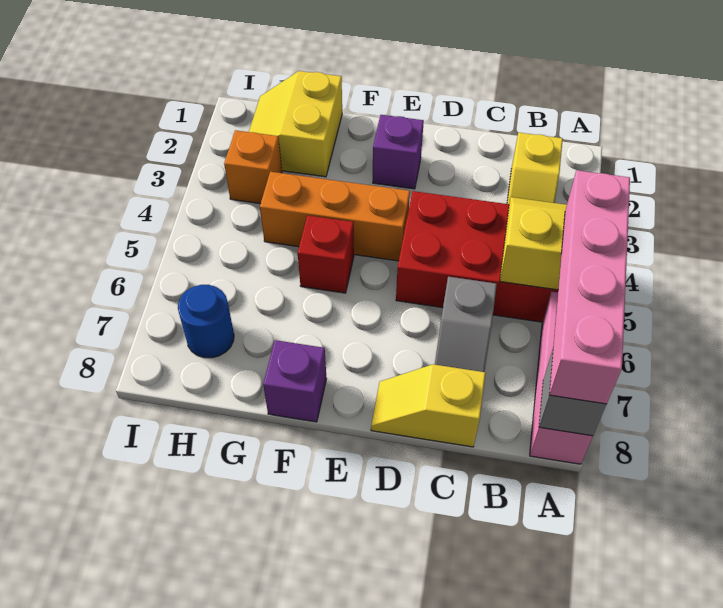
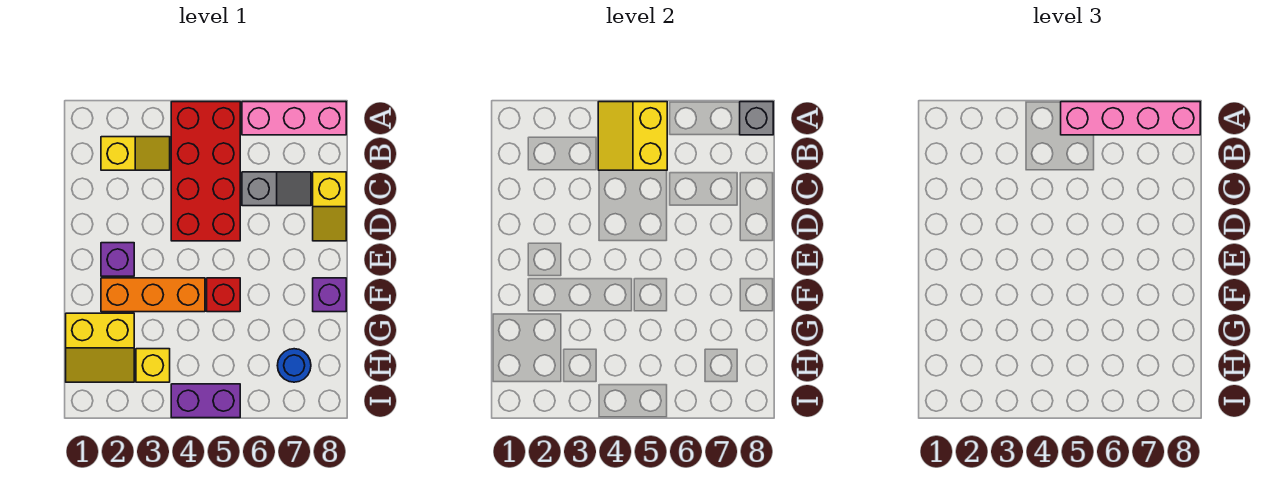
orange 1x3 brick [260,172,410,261] -> orange 1x3 brick turned to [101,278,205,312]
orange 1x1 brick [224,130,282,204] -> yellow 1x1 brick [136,349,170,382]
none -> purple 1x2 brick [171,384,240,418]

